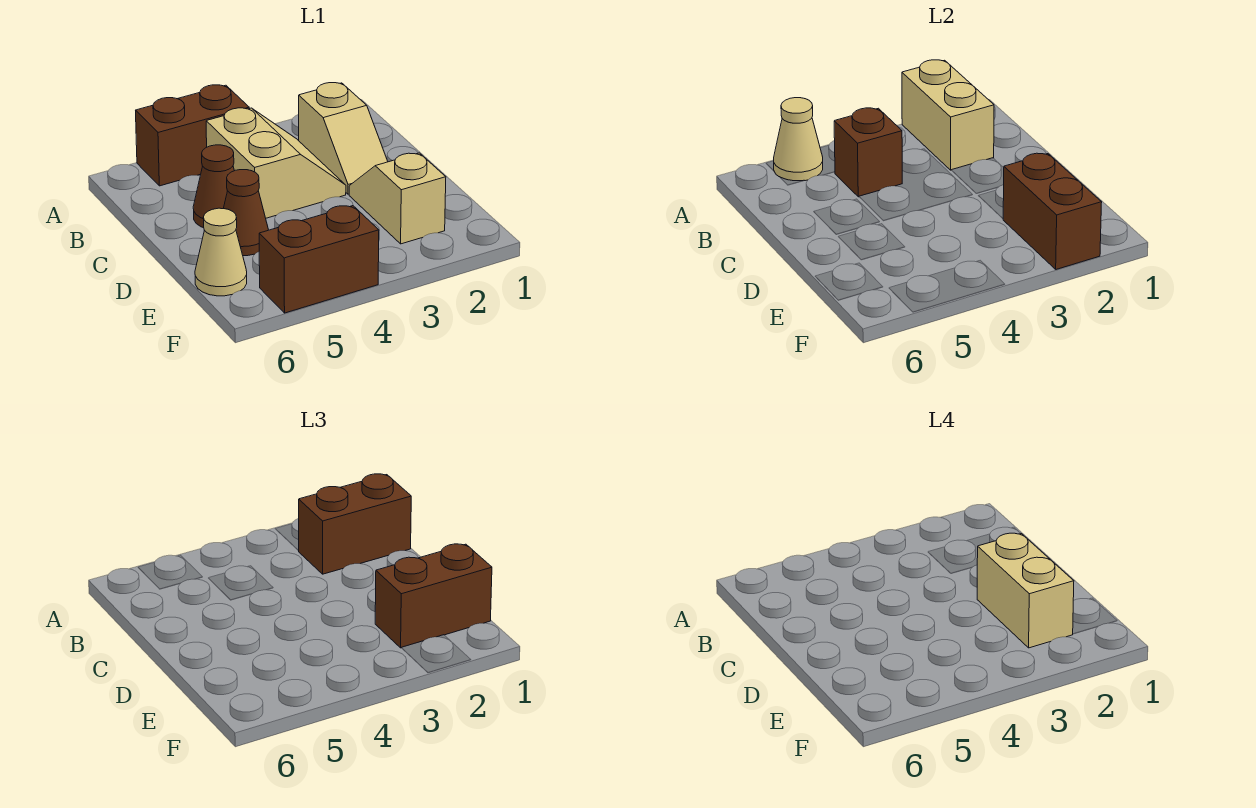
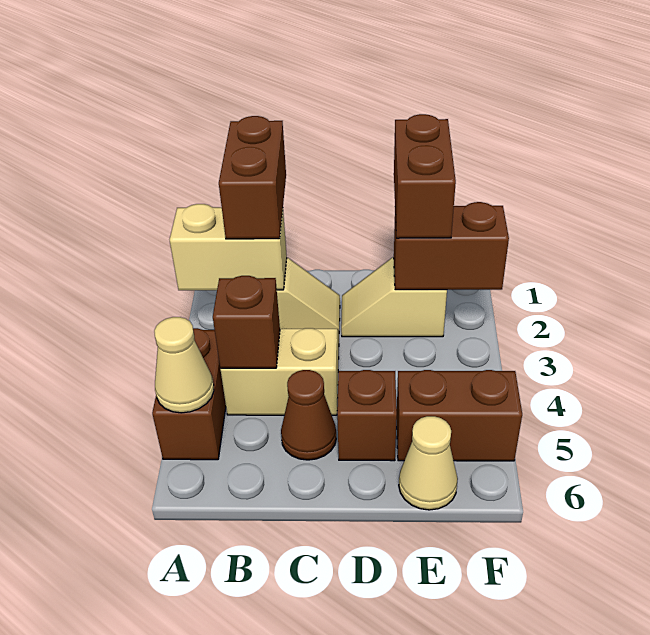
tan 1x2 brick [977,533,1074,648] -> none
brown 1x1 cone [223,170,268,256] -> brown 1x1 brick [337,370,397,461]
brown 1x2 brick [259,206,379,313] -> brown 1x2 brick turned to [397,370,522,461]

